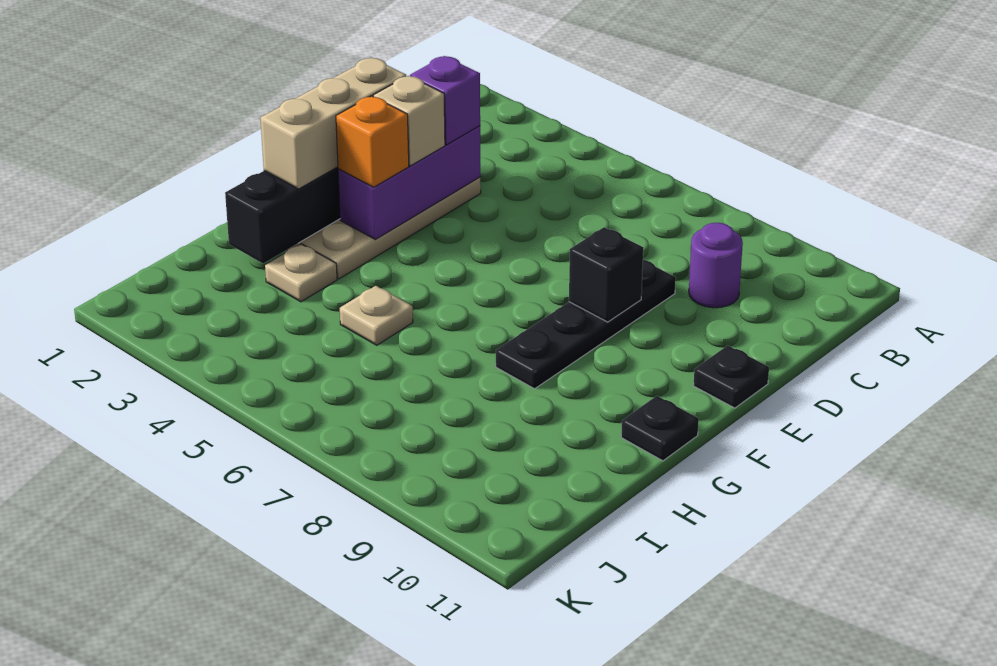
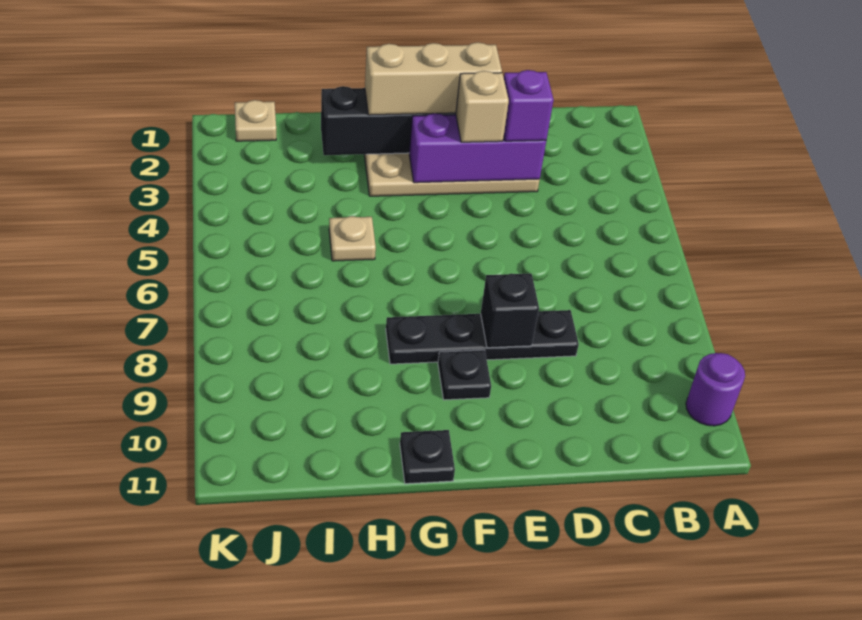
purple 1x1 round brick [689,223,743,308] -> purple 1x1 round brick moved to [686,353,745,426]
black 1x1 plate [693,345,769,408] -> black 1x1 plate moved to [438,350,491,400]
orange 1x1 brick [336,96,409,187] -> none
tan 1x1 plate [265,244,337,302] -> tan 1x1 plate moved to [235,100,276,141]

